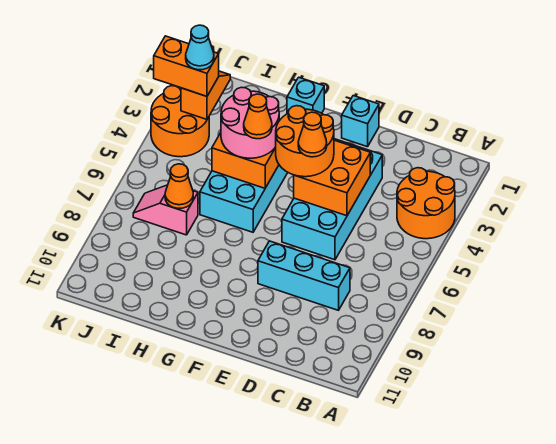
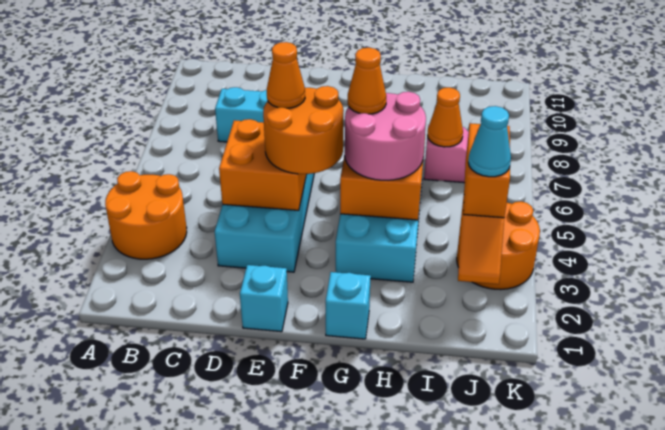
orange 1x2 brick [154,36,219,96] -> orange 1x2 brick turned to [463,123,510,218]

